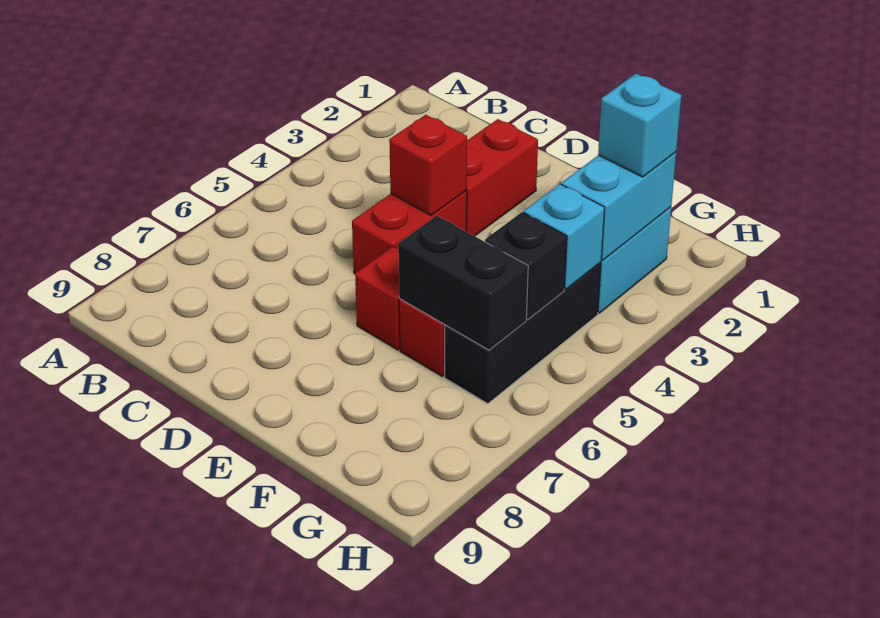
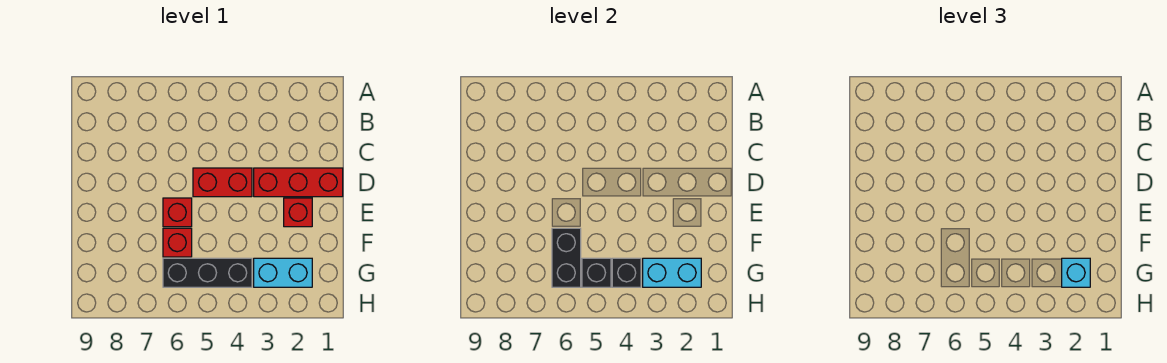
red 1x2 brick [466,119,538,236] -> red 1x3 brick [254,168,343,197]
red 1x1 brick [389,115,467,215] -> red 1x1 brick moved to [284,198,312,227]
cyan 1x1 brick [524,184,605,289] -> black 1x1 brick [612,258,641,287]

